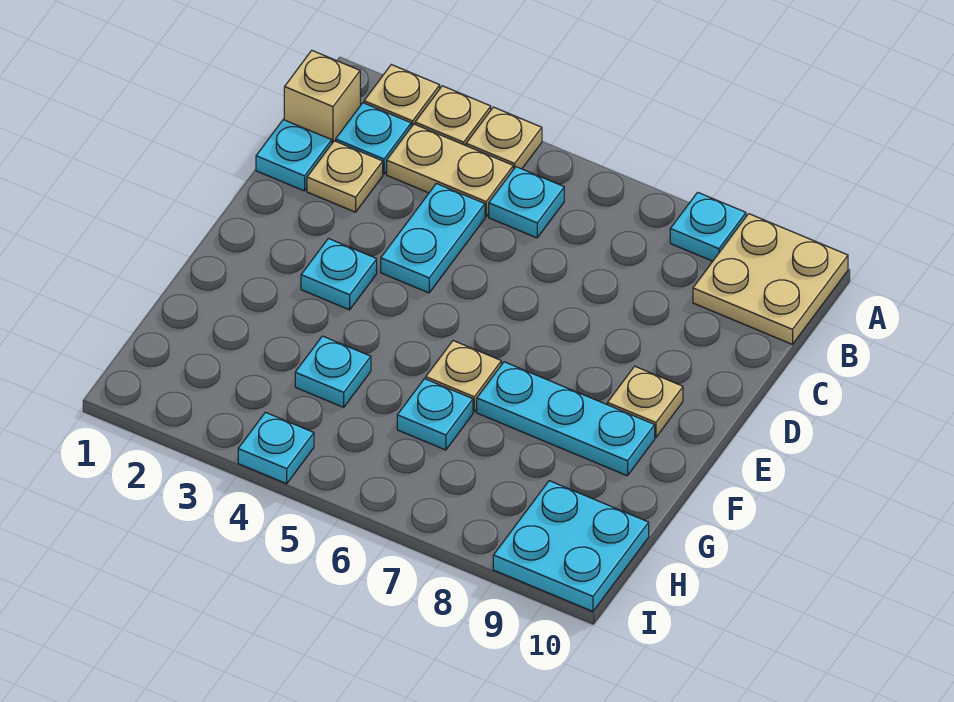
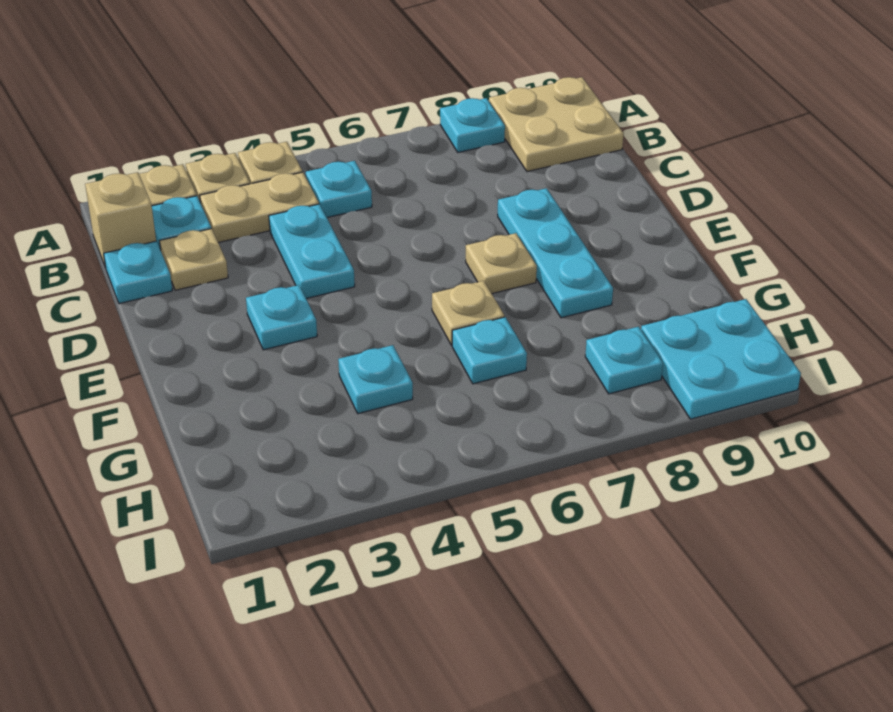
tan 1x1 plate [607,366,683,438] -> tan 1x1 plate moved to [466,233,537,294]
cyan 1x3 plate [477,362,655,476] -> cyan 1x3 plate turned to [498,188,613,318]
cyan 1x1 plate [238,412,314,484] -> cyan 1x1 plate moved to [585,327,663,394]

